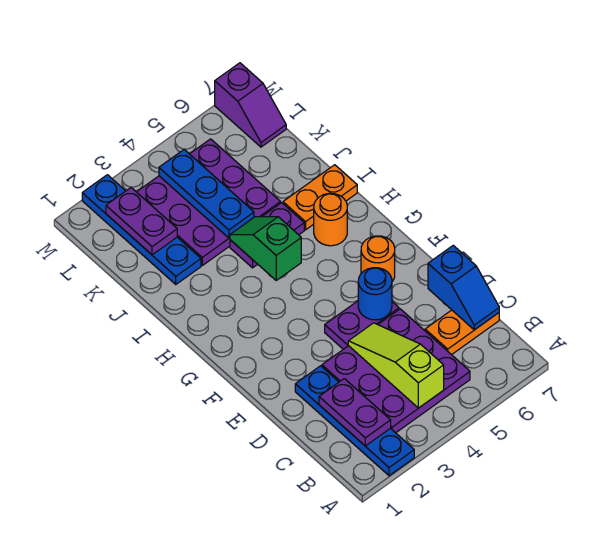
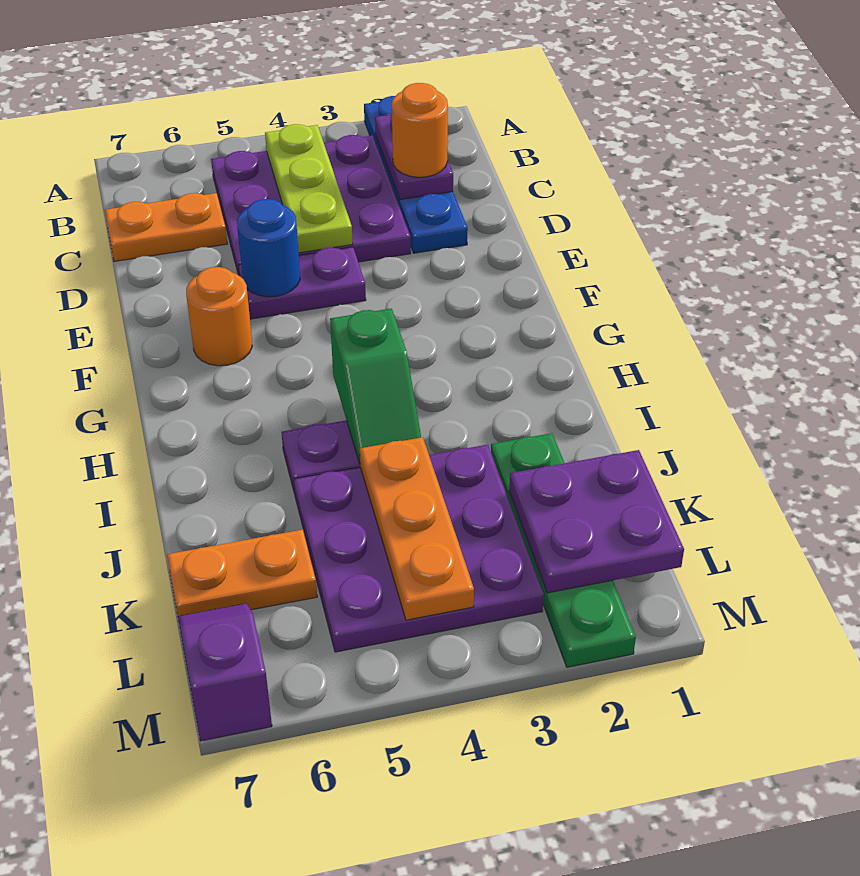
lime 1x3 slope [348,323,444,408] -> lime 1x3 plate [265,124,353,253]
blue 1x2 slope [428,245,499,330] -> none
orange 1x1 round brick [314,193,347,246] -> orange 1x1 round brick moved to [392,83,448,177]
orange 1x2 plate [283,165,357,230] -> orange 1x2 plate moved to [167,530,317,616]
blue 1x4 plate [82,175,201,284] -> green 1x4 plate [491,433,636,667]
blue 1x3 plate [159,150,254,238] -> orange 1x3 plate [360,437,474,620]
purple 1x2 plate [106,188,177,255] -> purple 2x2 plate [509,450,684,593]

